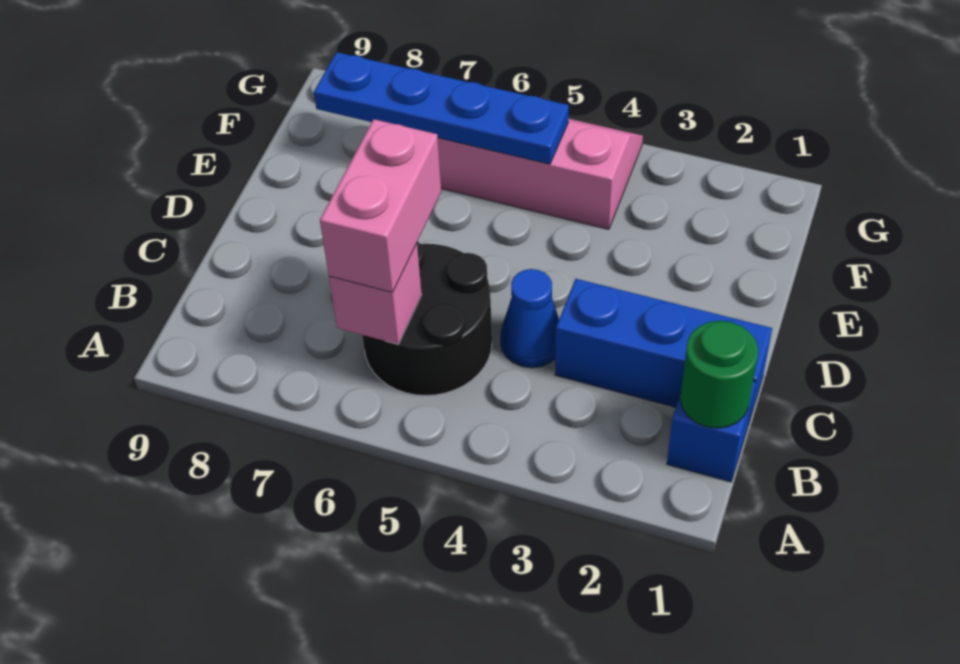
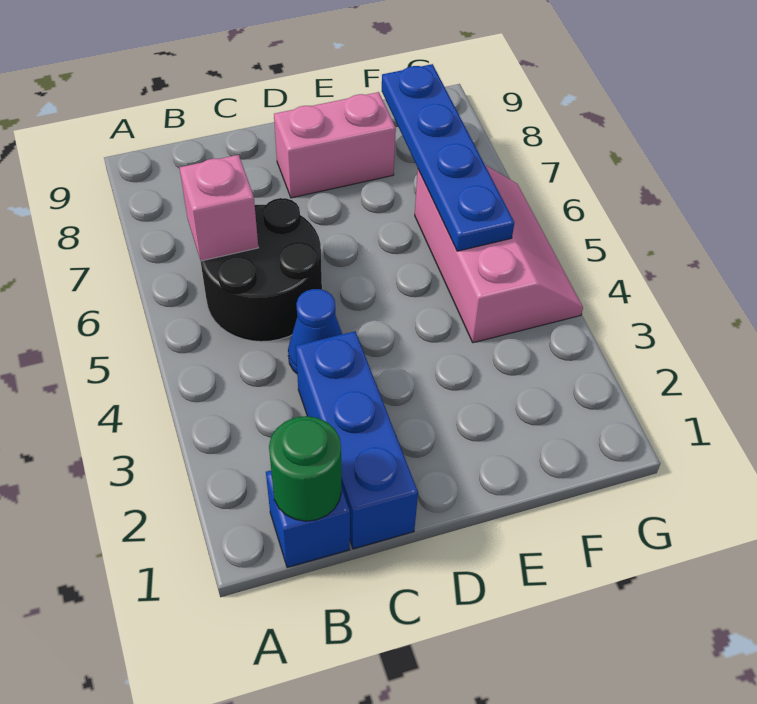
pink 1x2 brick [320,119,441,293] -> pink 1x2 brick moved to [274,92,396,198]

